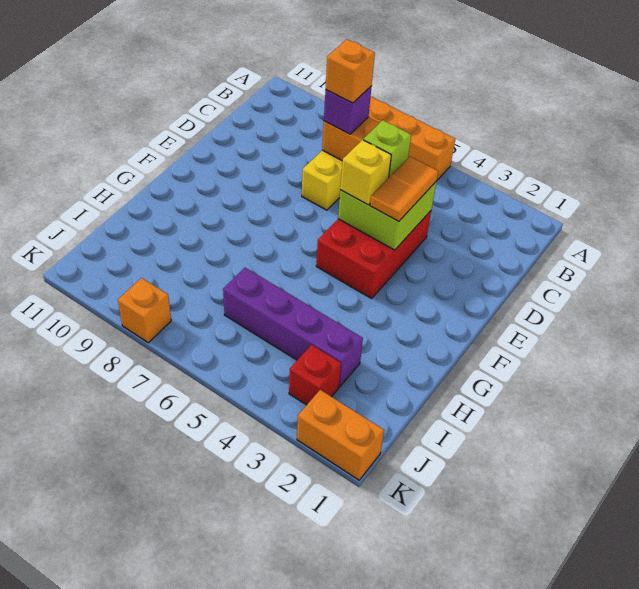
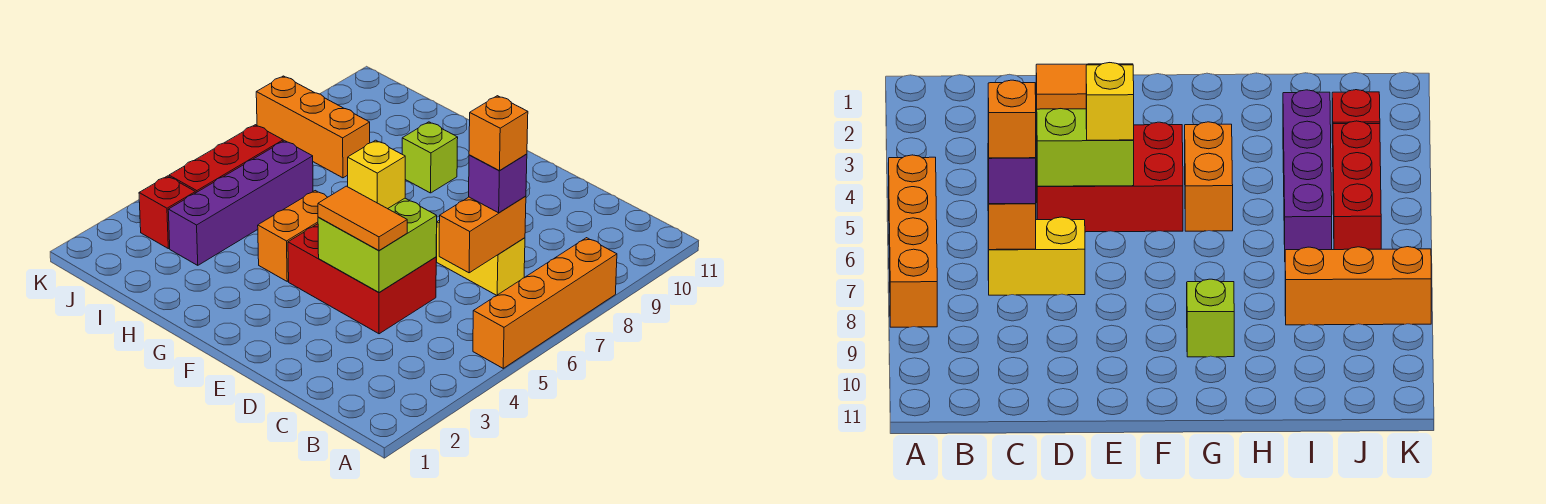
lime 1x1 brick [363,120,411,177] -> lime 1x1 brick moved to [402,122,458,193]
none -> red 1x3 brick [169,125,283,193]
orange 1x2 brick [297,390,384,480] -> orange 1x2 brick moved to [258,191,328,281]
orange 1x1 brick [118,278,171,343] -> orange 1x3 brick [256,76,370,178]

